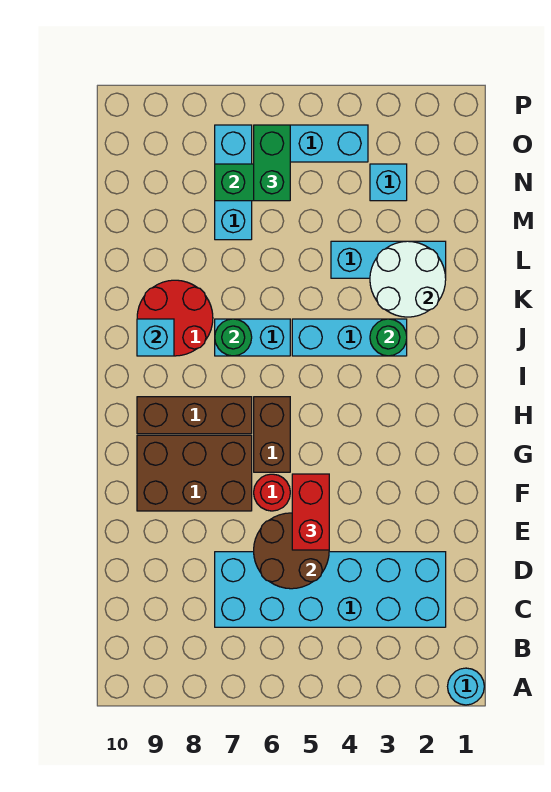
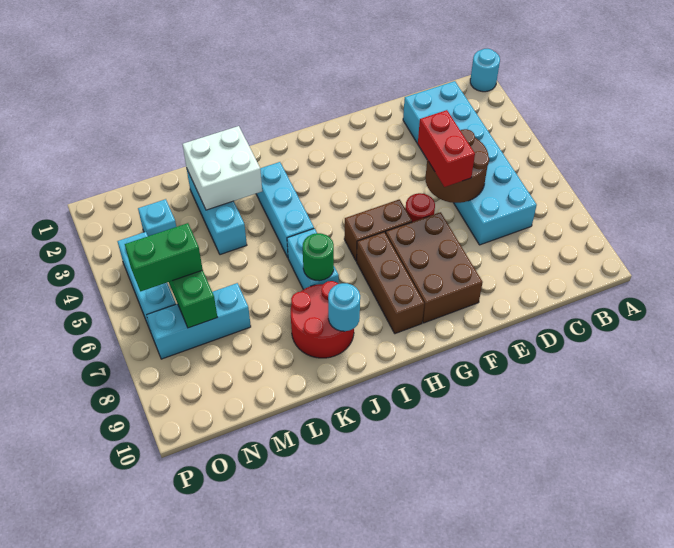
red 1x2 brick [292,474,329,550] -> red 1x2 brick turned to [418,110,475,187]
green 1x1 round brick [370,319,407,356] -> none
cyan 1x1 brick [137,319,174,356] -> cyan 1x1 round brick [328,283,360,331]
white 2x2 round brick [370,241,446,317] -> white 2x2 brick [183,126,262,210]

